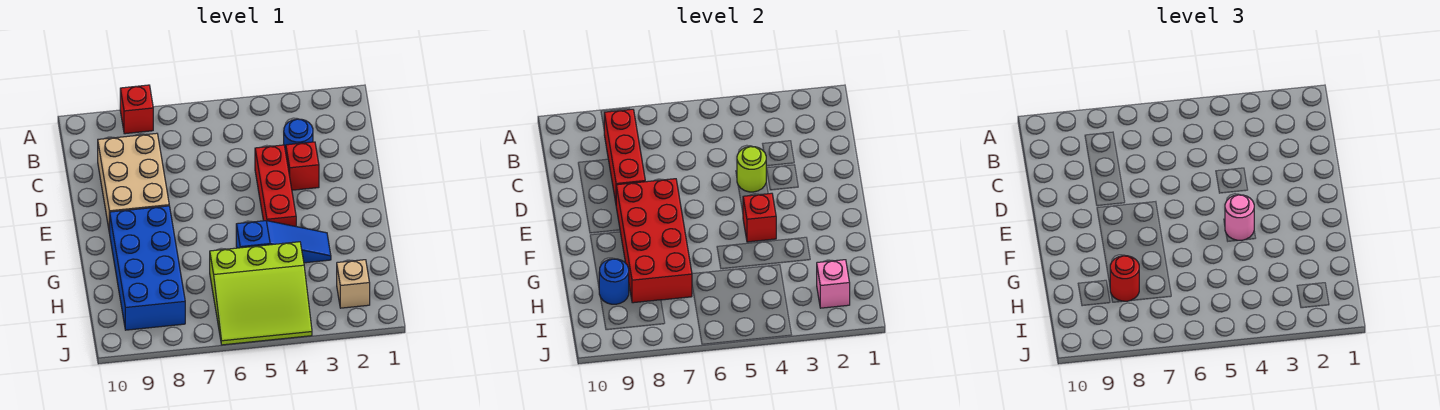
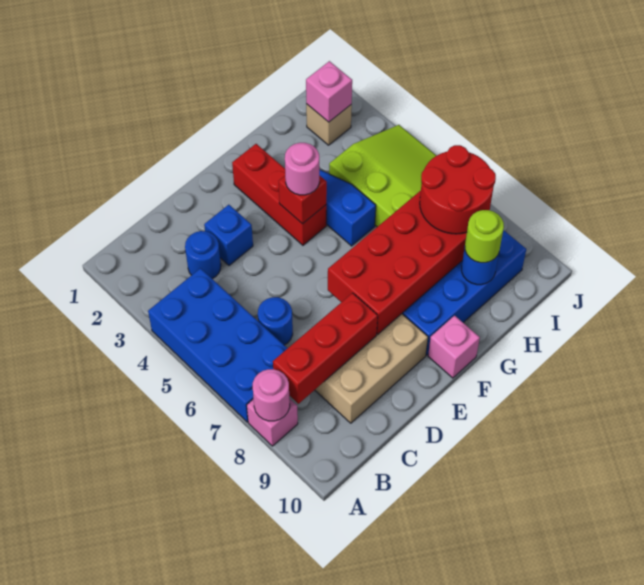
none -> blue 2x4 brick [148,268,288,422]
red 1x1 brick [120,85,153,134] -> pink 1x1 brick [247,398,298,446]
none -> pink 1x1 round brick [253,369,290,421]
none -> blue 1x1 round brick [258,297,293,345]
red 1x1 brick [286,142,319,190] -> blue 1x1 brick [204,205,253,265]
red 1x3 brick [255,145,296,226] -> red 1x3 brick turned to [232,144,326,245]
lime 1x1 round brick [737,146,766,192] -> lime 1x1 round brick moved to [465,210,504,263]
none -> pink 1x1 brick [428,316,480,378]
red 1x1 round brick [1110,256,1139,301] -> red 2x2 round brick [420,145,496,234]

